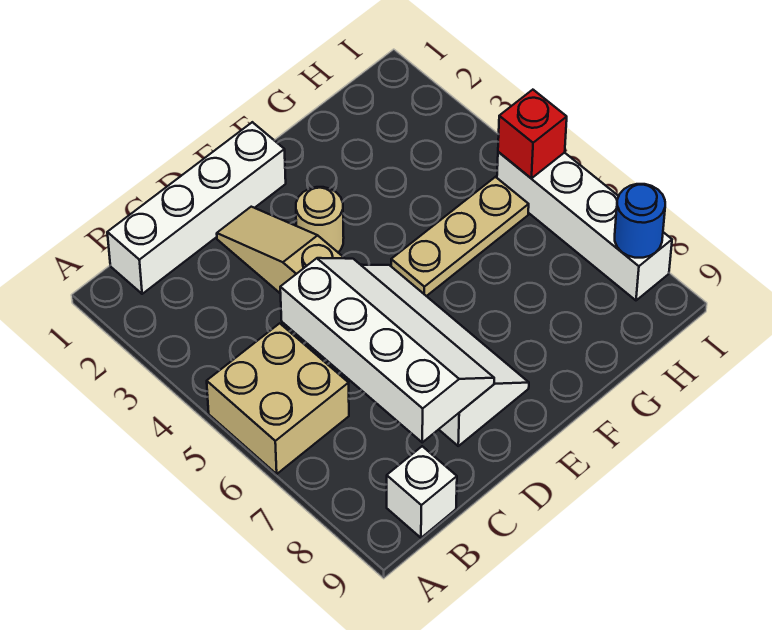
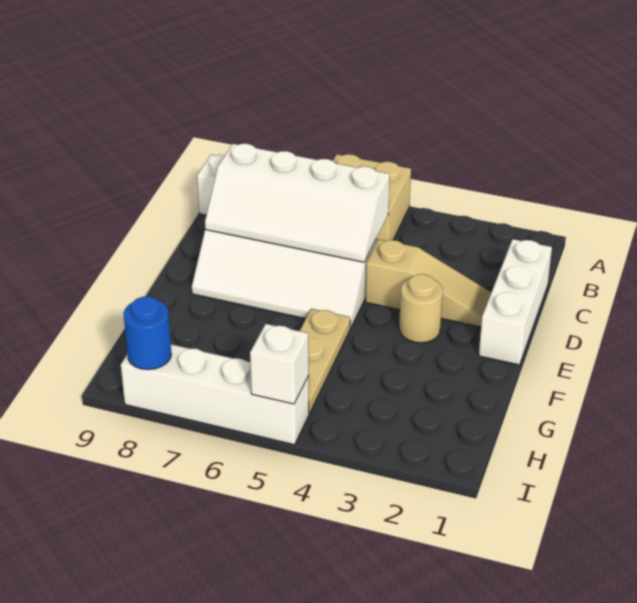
white 1x4 brick [107,122,286,294] -> white 1x3 brick [479,239,552,365]
red 1x1 brick [498,90,567,178] -> white 1x1 brick [250,324,309,404]

